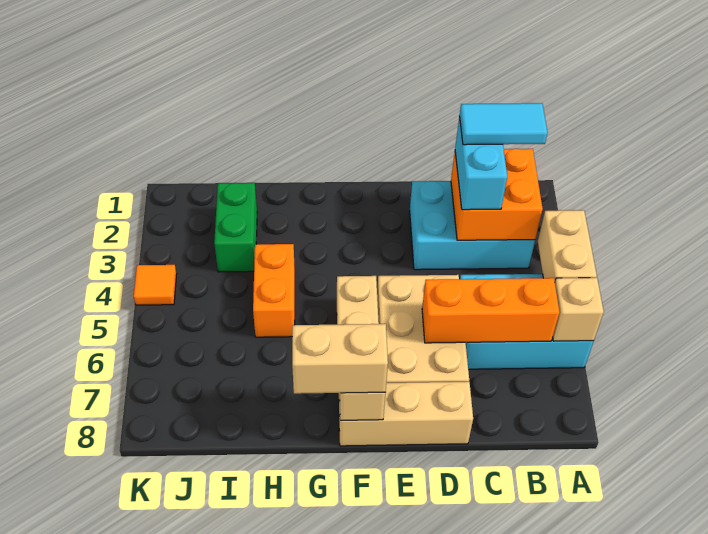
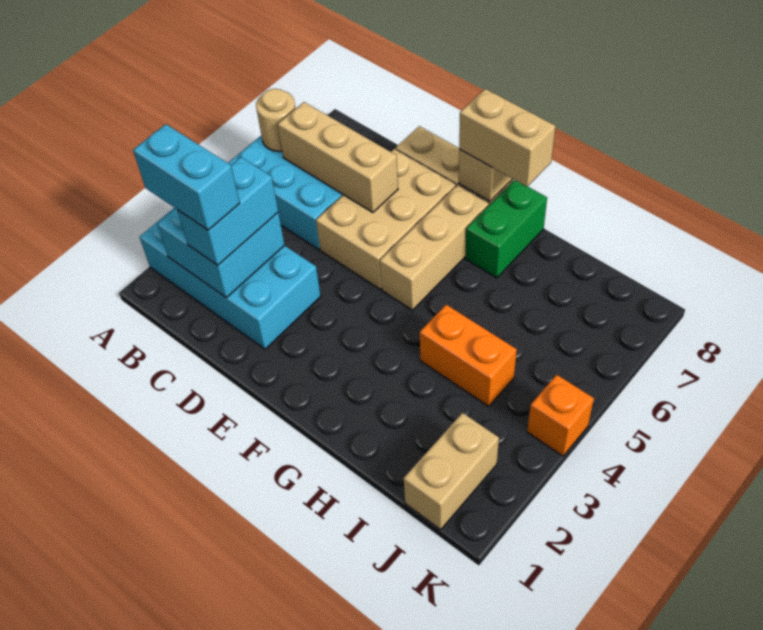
tan 1x2 brick [538,210,597,282] -> tan 1x2 brick moved to [404,413,499,530]
tan 1x1 brick [553,278,604,341] -> tan 1x1 round brick [256,89,295,151]
cyan 2x3 brick [410,181,535,270] -> cyan 2x4 brick [140,208,321,349]
orange 2x2 brick [451,148,543,240] -> cyan 2x2 brick [157,209,284,298]
cyan 1x2 tile [460,103,548,145] -> cyan 1x2 brick [133,124,240,230]
orange 1x3 brick [422,278,559,343] -> tan 1x3 brick [278,102,398,213]
orange 1x2 brick [253,244,295,337] -> orange 1x2 brick turned to [420,305,517,406]
green 1x2 brick [214,183,257,272] -> green 1x2 brick moved to [465,180,547,278]
orange 1x1 tile [134,265,177,305] -> orange 1x1 brick [527,375,594,456]

